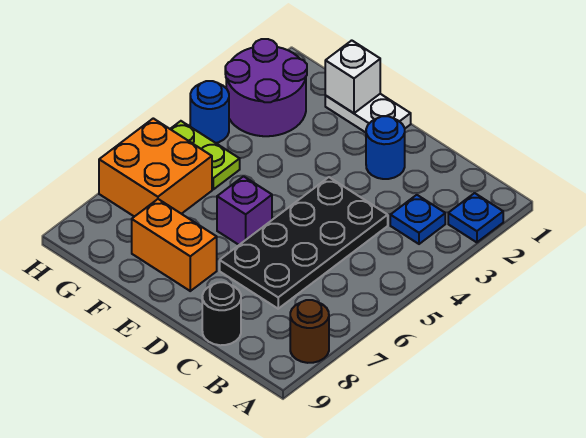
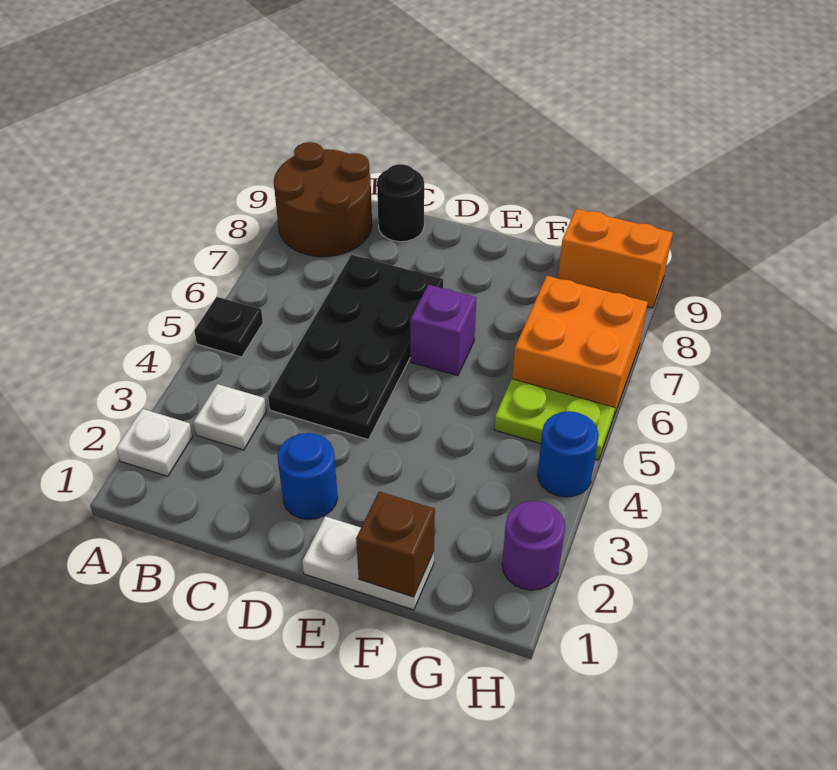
blue 1x1 plate [448,193,503,242] -> white 1x1 plate [116,409,193,476]
none -> black 1x1 plate [194,297,263,357]
brown 1x1 round brick [290,300,329,363] -> brown 2x2 round brick [274,142,372,257]
blue 1x1 plate [390,195,445,244] -> white 1x1 plate [194,384,266,450]
orange 1x2 brick [132,199,217,291] -> orange 1x2 brick moved to [558,209,673,308]
white 1x1 brick [325,40,380,113] -> brown 1x1 brick [356,492,435,597]
purple 2x2 round brick [225,39,307,136] -> purple 1x1 round brick [502,501,565,590]

